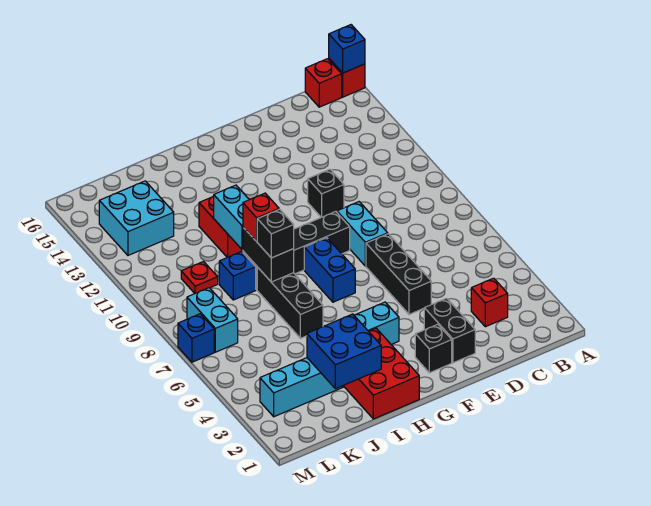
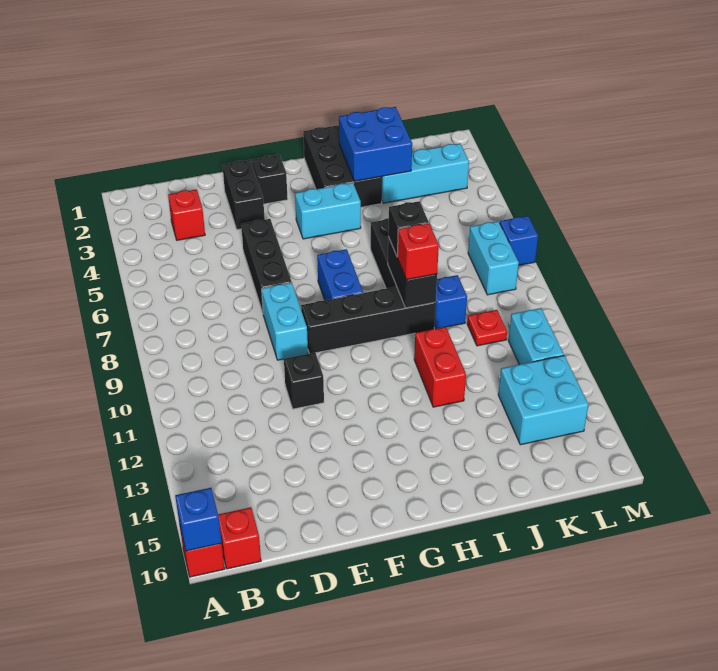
red 2x3 brick [343,328,419,419] -> black 2x3 brick [303,125,382,207]
cyan 1x2 brick [214,185,249,250] -> cyan 1x2 brick moved to [508,308,564,365]

